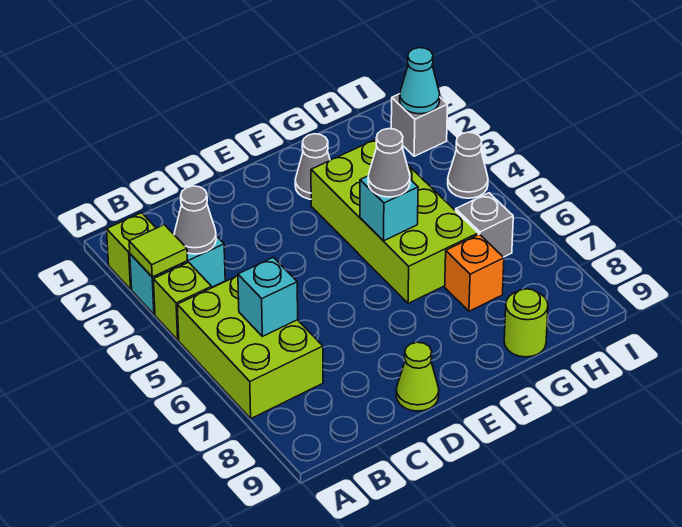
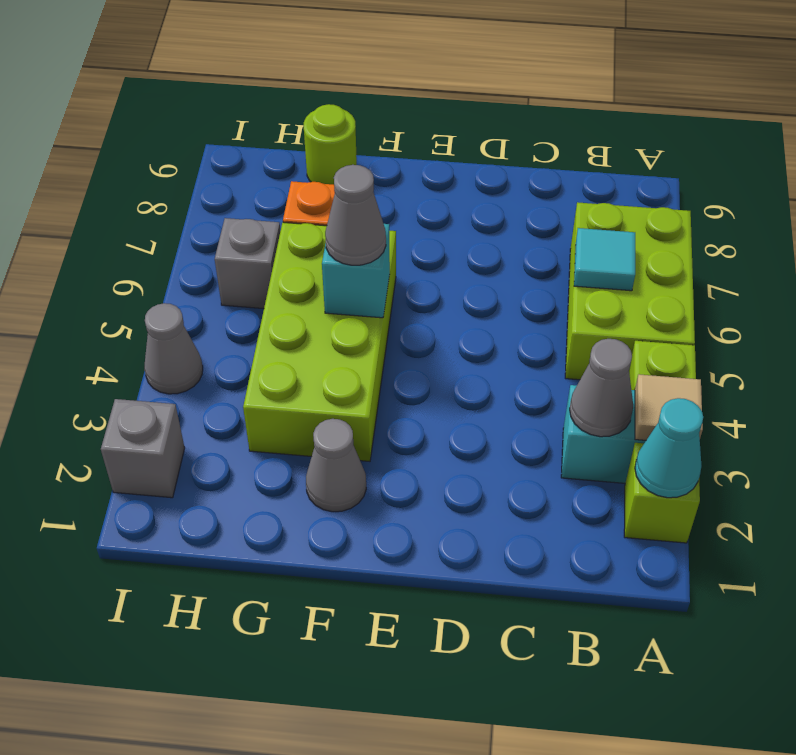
lime 1x1 tile [129,225,187,277] -> tan 1x1 tile [635,374,703,440]
cyan 1x1 brick [238,257,298,336] -> cyan 1x1 tile [574,228,635,291]
lime 1x1 cone [396,342,439,411] -> none
cyan 1x1 cone [400,48,440,114] -> cyan 1x1 cone moved to [635,398,703,498]

